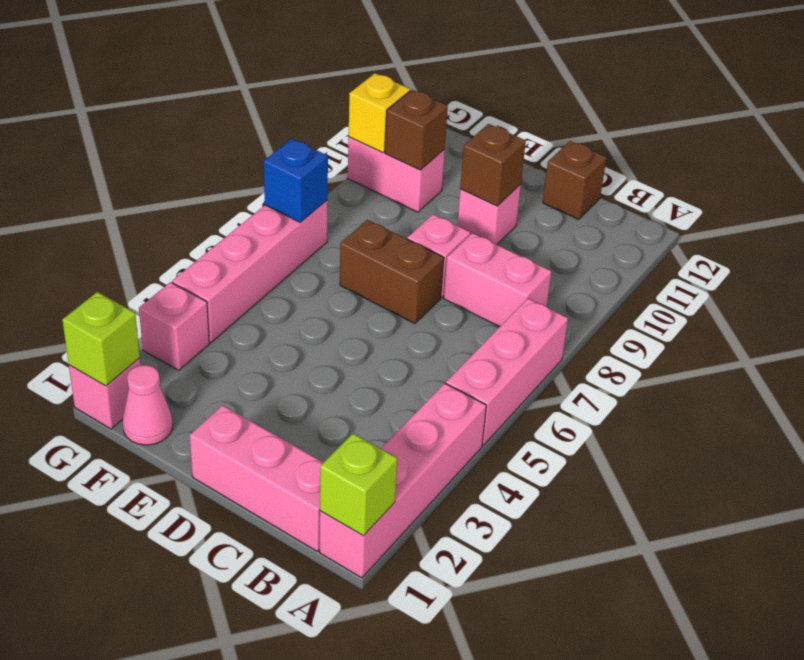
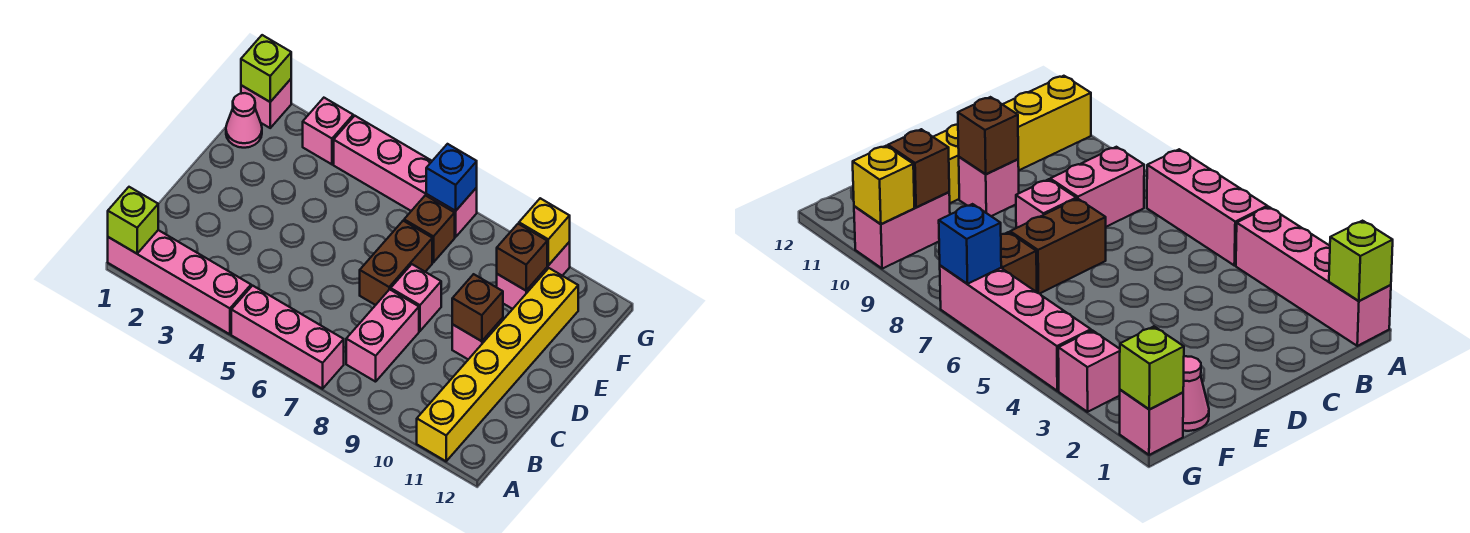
none -> yellow 1x6 brick [417,268,578,461]
pink 1x3 brick [190,405,324,551] -> none
brown 1x1 brick [543,141,607,220] -> brown 1x1 brick moved to [404,195,455,262]

